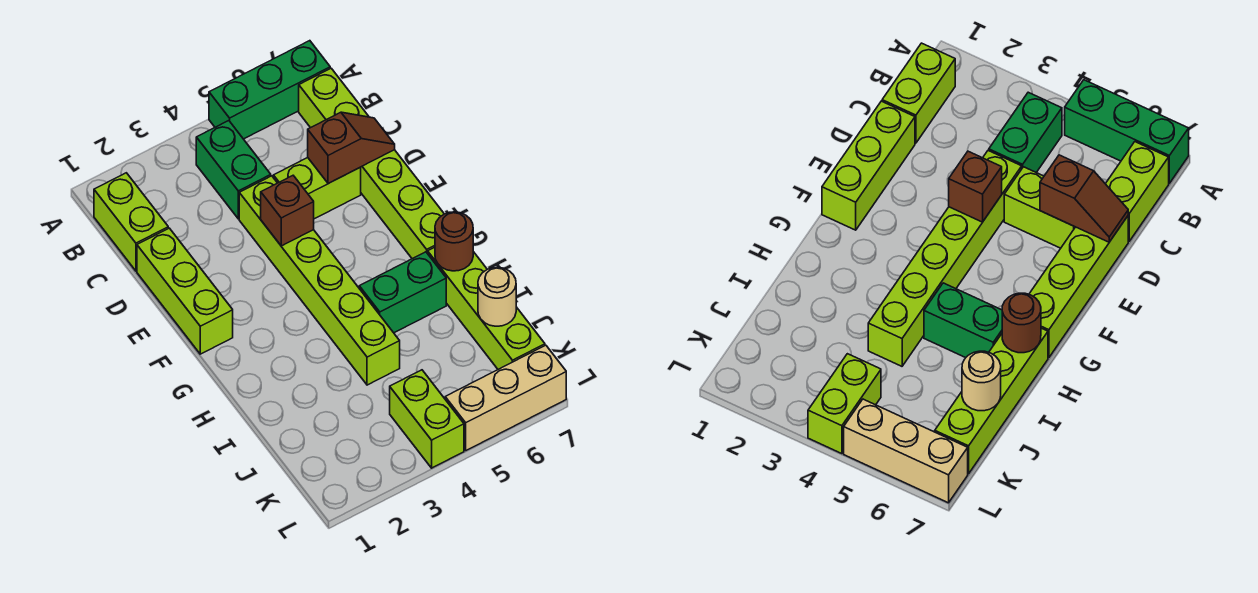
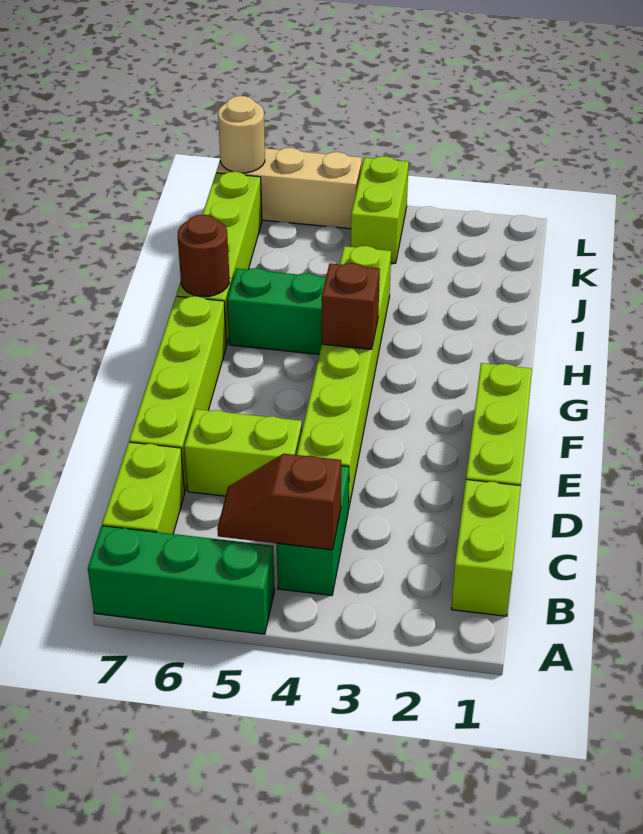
brown 1x2 slope [308,112,395,184] -> brown 1x2 slope moved to [217,454,341,550]
brown 1x1 brick [261,176,314,246] -> brown 1x1 brick moved to [322,263,380,349]
tan 1x1 round brick [478,267,516,326] -> tan 1x1 round brick moved to [218,96,265,173]

